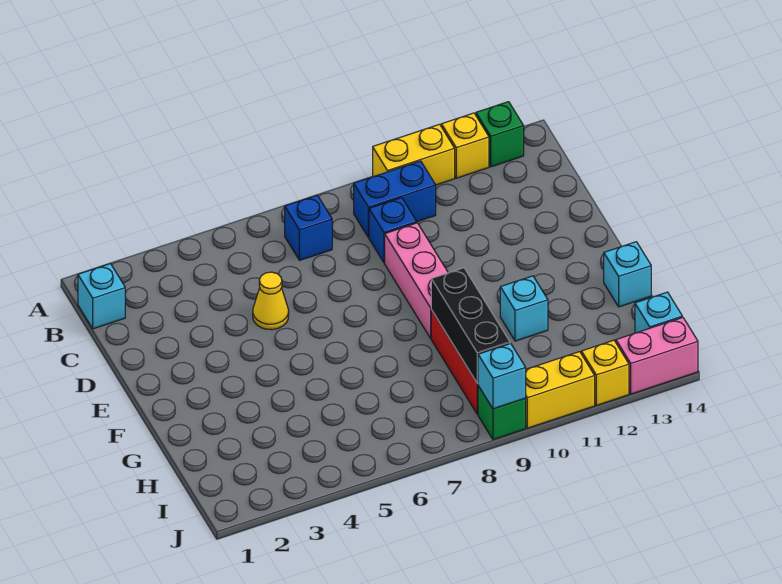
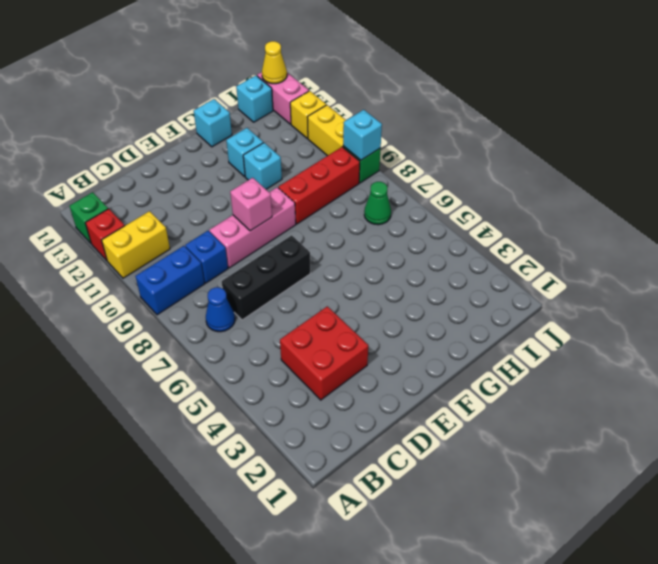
yellow 1x2 brick [373,124,455,185] -> yellow 1x2 brick turned to [102,211,170,278]
yellow 1x1 brick [441,113,489,178] -> red 1x1 brick [85,209,125,261]
cyan 1x1 brick [78,264,125,329] -> cyan 1x1 brick moved to [226,128,264,176]
blue 1x1 brick [285,195,332,260] -> blue 1x1 cone [206,287,235,332]
blue 1x2 brick [354,161,436,238] -> blue 1x2 brick turned to [136,246,204,315]
none -> red 2x2 brick [280,306,368,400]
yellow 1x1 cone [253,272,289,330] -> yellow 1x1 cone moved to [262,41,287,84]
none -> pink 1x1 brick [230,178,272,231]
black 1x3 brick [431,268,510,384] -> black 1x3 brick moved to [222,235,311,320]
none -> green 1x1 cone [364,182,391,225]

